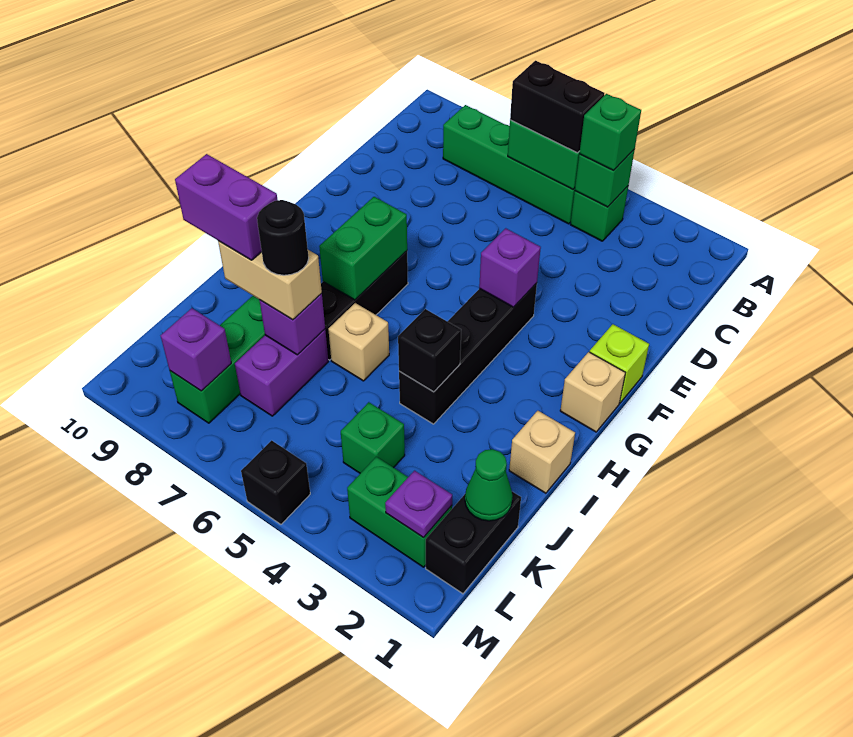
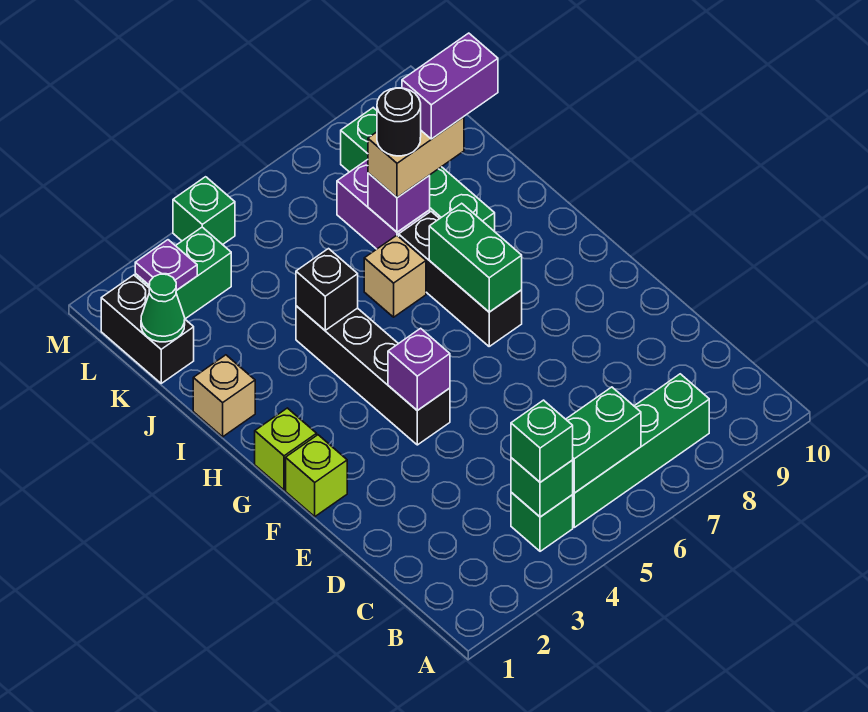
black 1x2 brick [510,61,605,153] -> none
tan 1x1 brick [560,352,625,432] -> lime 1x1 brick [255,408,317,490]
green 1x1 brick [341,402,405,473] -> green 1x1 brick moved to [173,177,235,245]
purple 1x1 brick [161,308,231,391] -> none
black 1x1 brick [241,440,310,524] -> none

